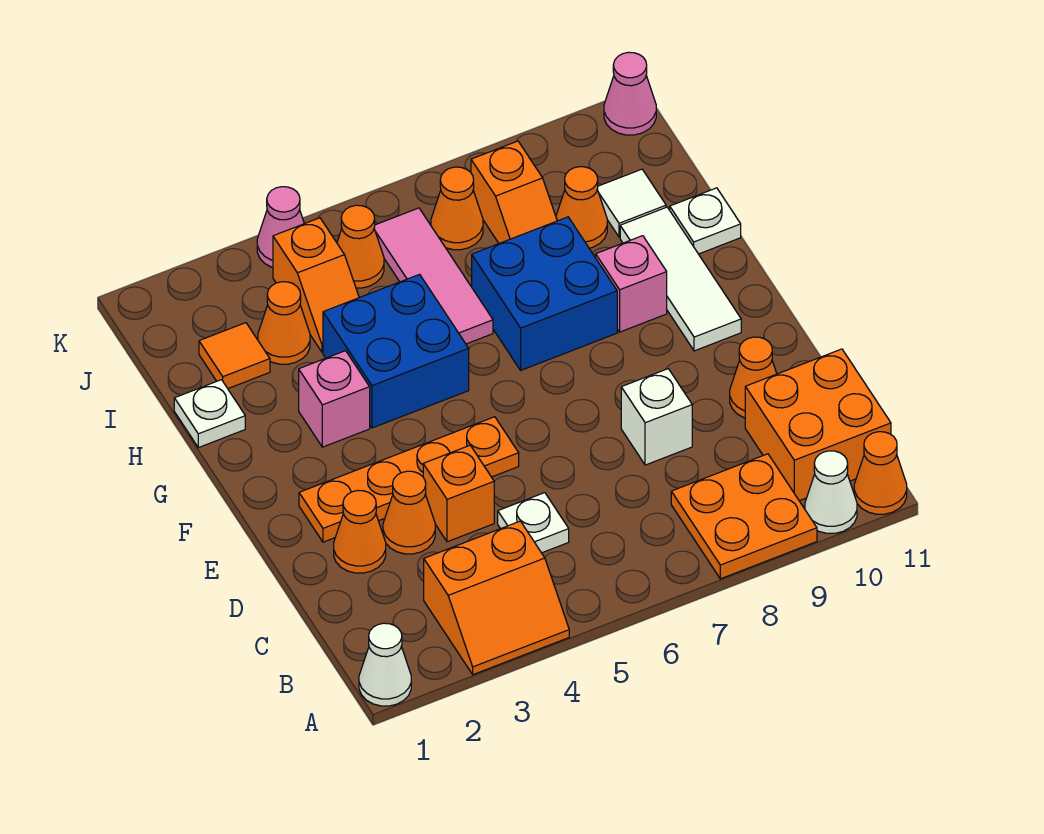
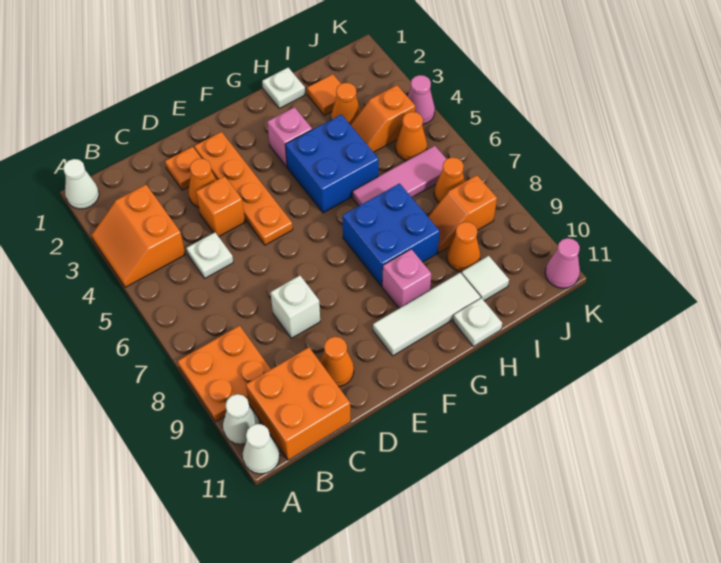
orange 1x1 cone [854,432,907,514] -> white 1x1 cone [243,424,280,474]
orange 1x1 cone [334,491,386,573] -> orange 1x1 plate [165,147,202,190]

